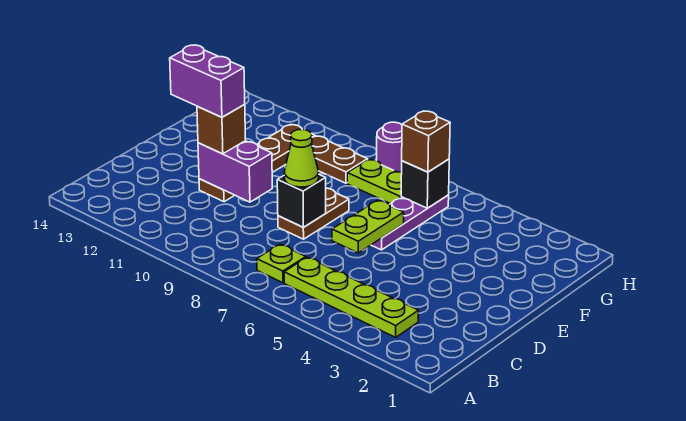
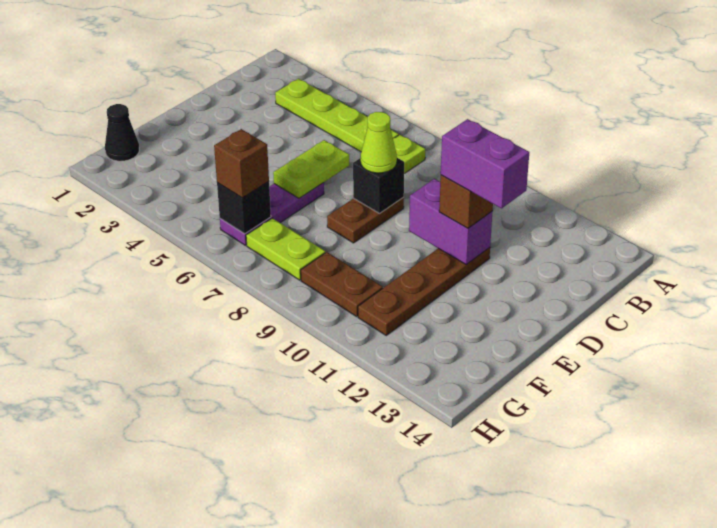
none -> black 1x1 cone [105,104,139,161]
purple 1x1 round brick [377,122,402,172] -> none

